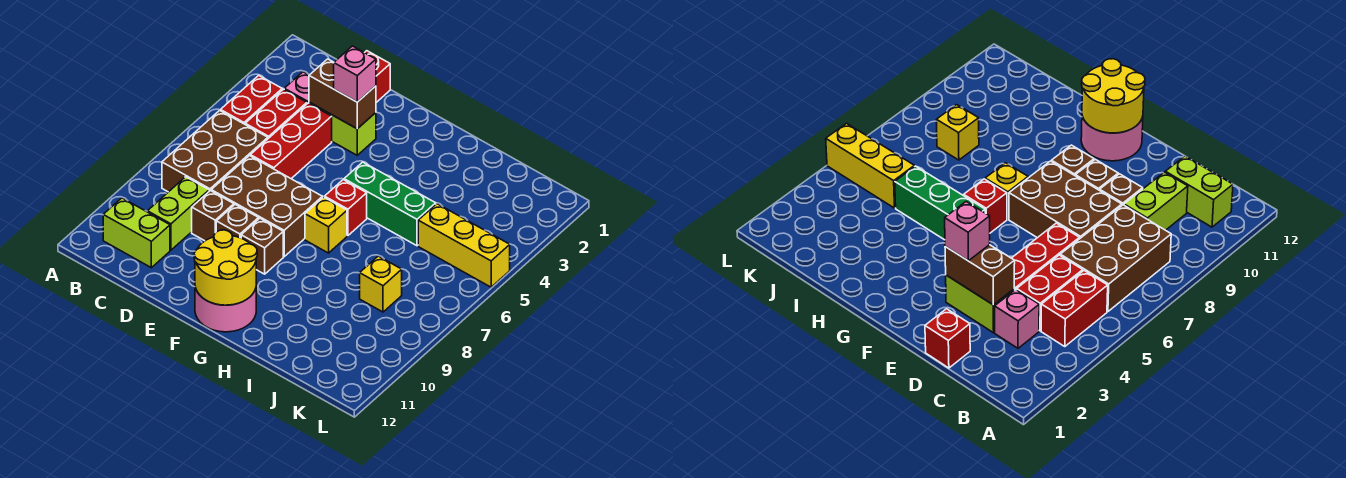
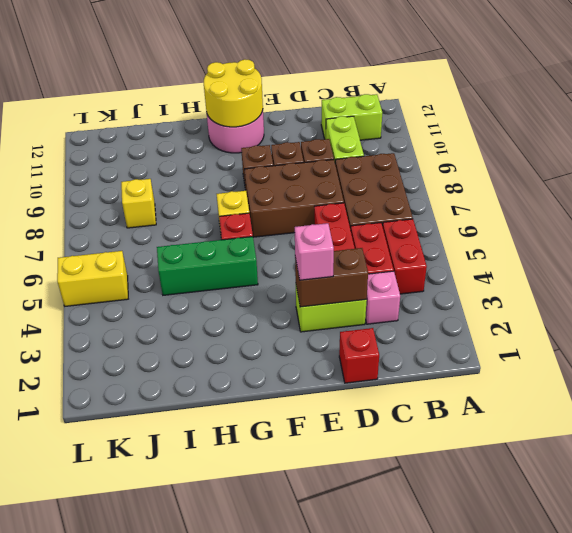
yellow 1x3 brick [418,204,510,287] -> yellow 1x2 brick [57,251,128,306]

